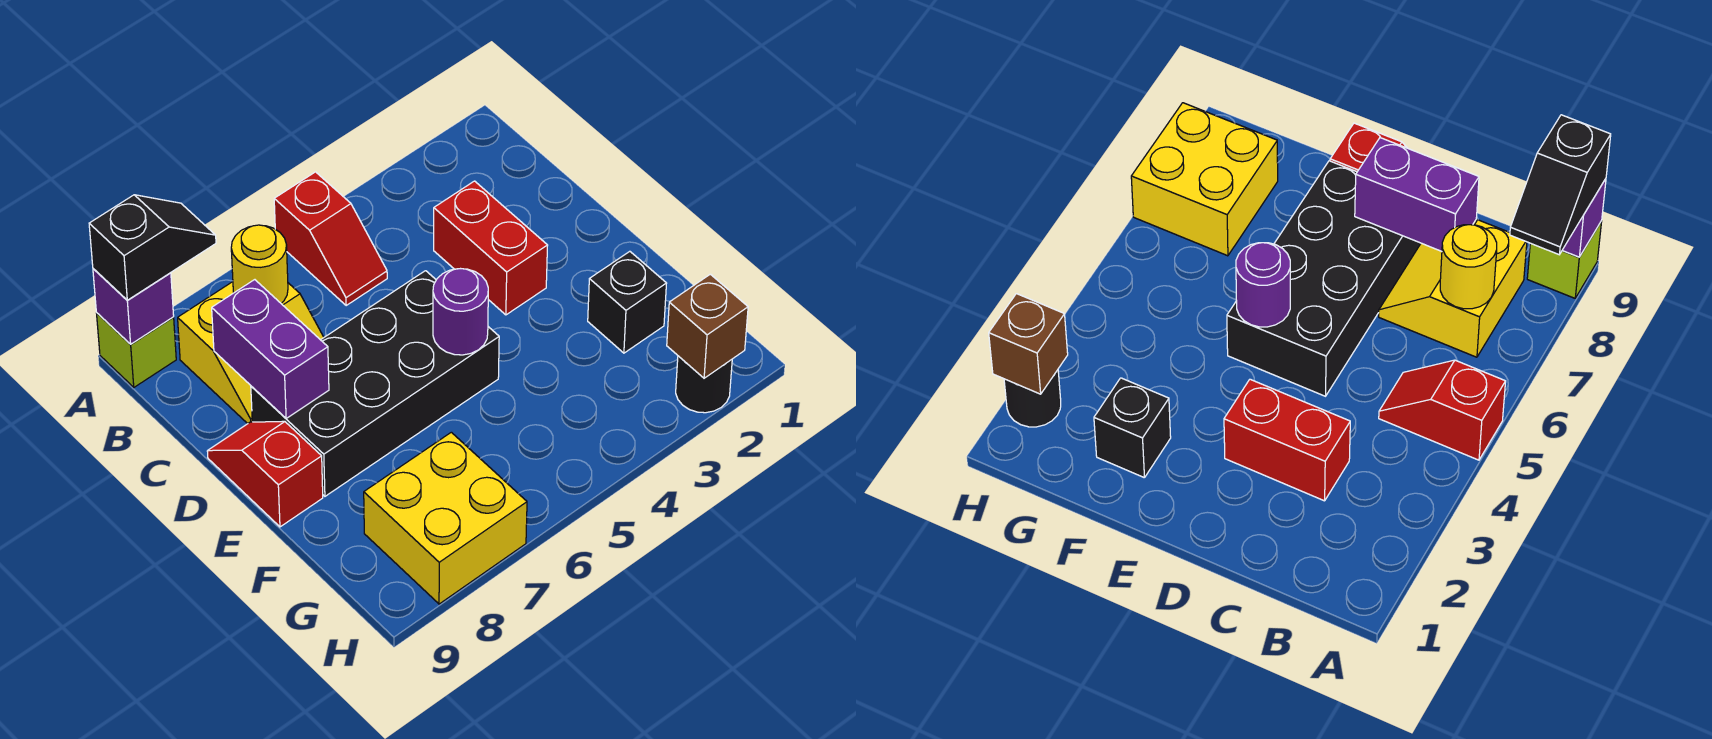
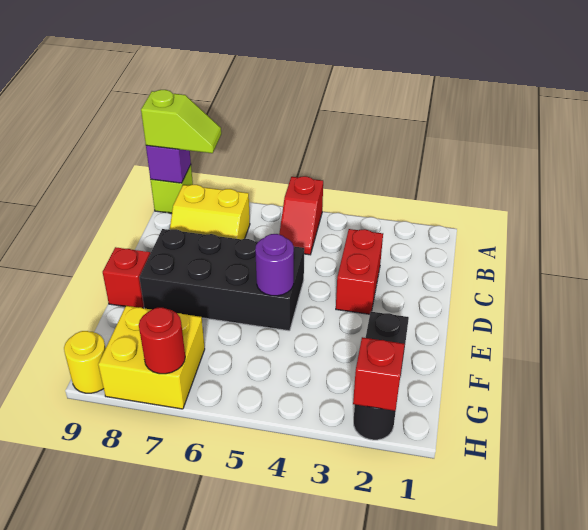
black 1x2 slope [89,195,216,300] -> lime 1x2 slope [141,90,221,153]
yellow 1x1 round brick [231,225,288,303] -> yellow 1x1 round brick moved to [64,331,106,393]
purple 1x2 brick [212,280,329,418] -> none
brown 1x1 brick [667,274,748,378] -> red 1x1 brick [353,337,405,411]
none -> red 1x1 round brick [139,308,185,374]

